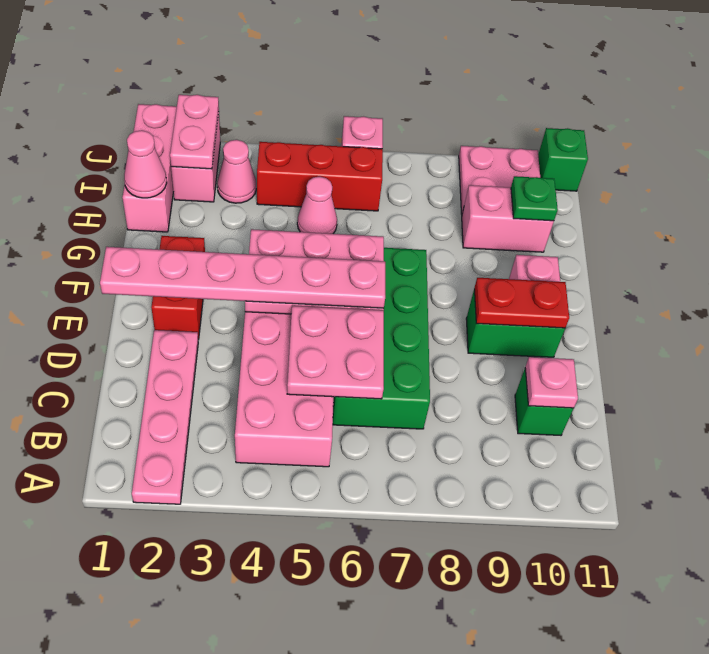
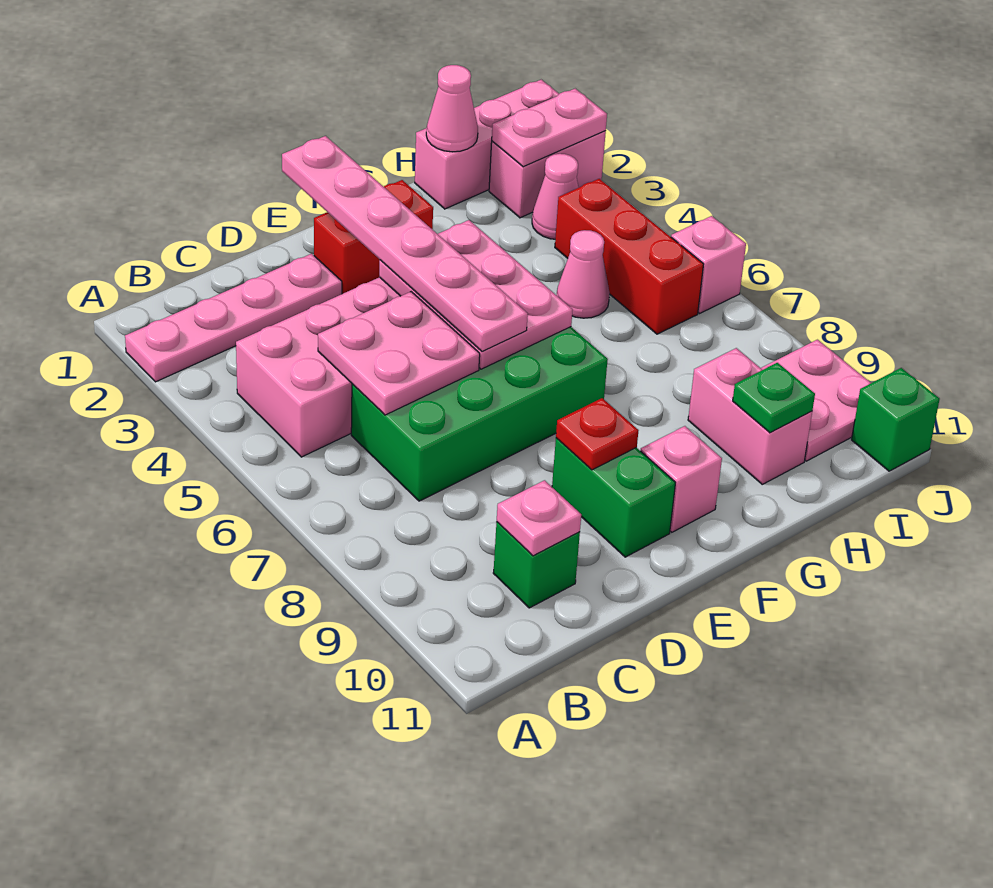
red 1x2 plate [474,278,569,328] -> red 1x1 plate [556,398,639,470]

